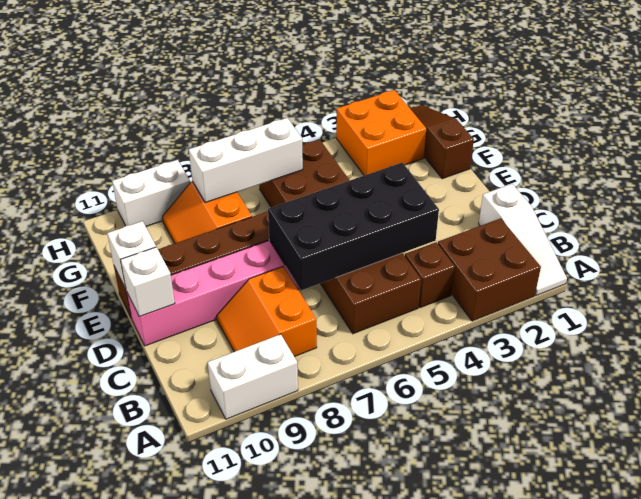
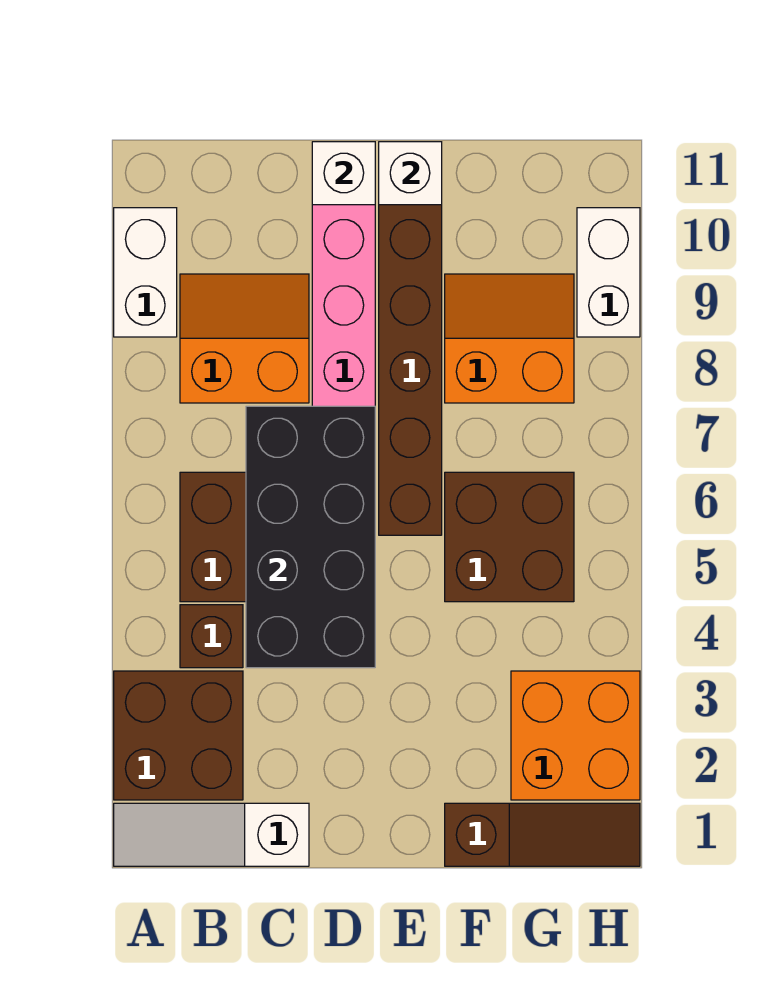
white 1x3 brick [189,118,303,202] -> none

